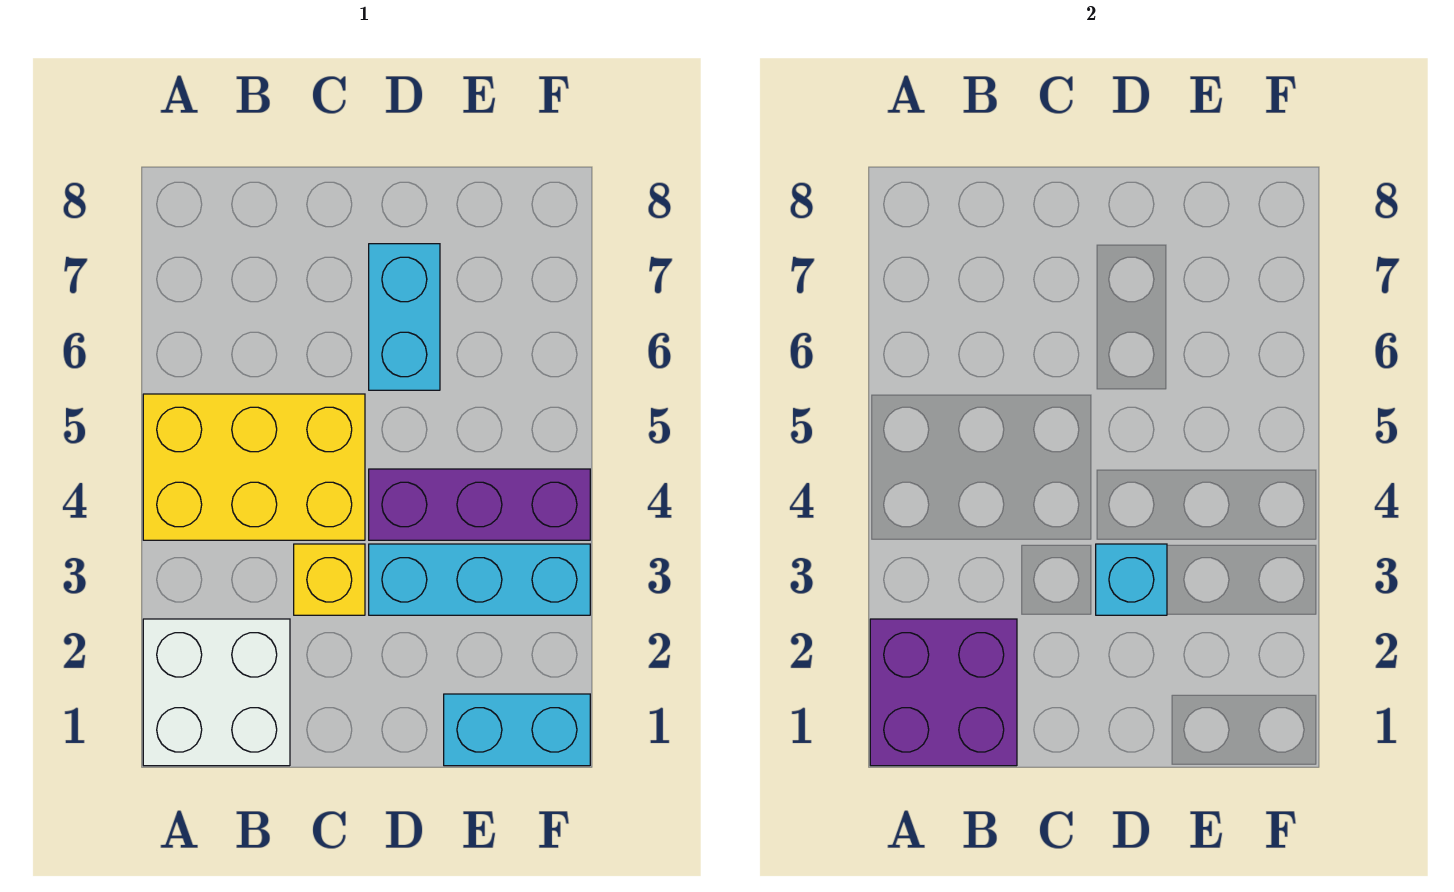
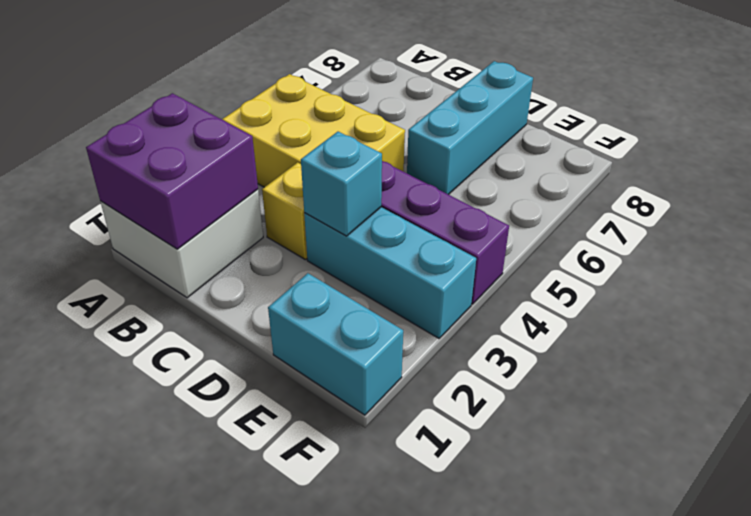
cyan 1x2 brick [369,244,440,390] -> cyan 1x3 brick [407,61,533,194]

